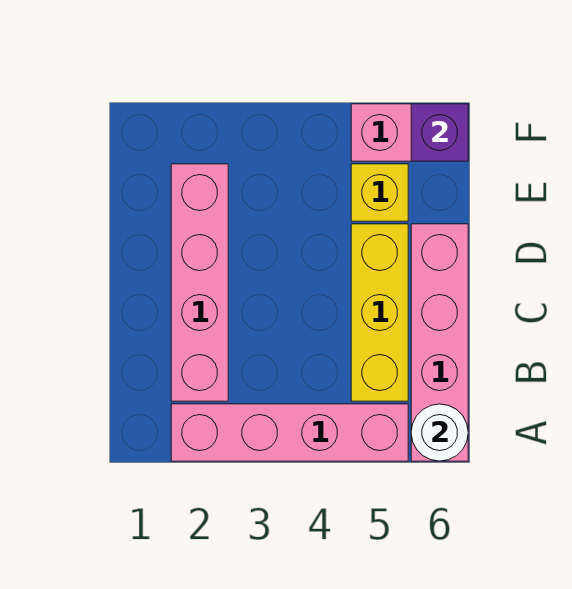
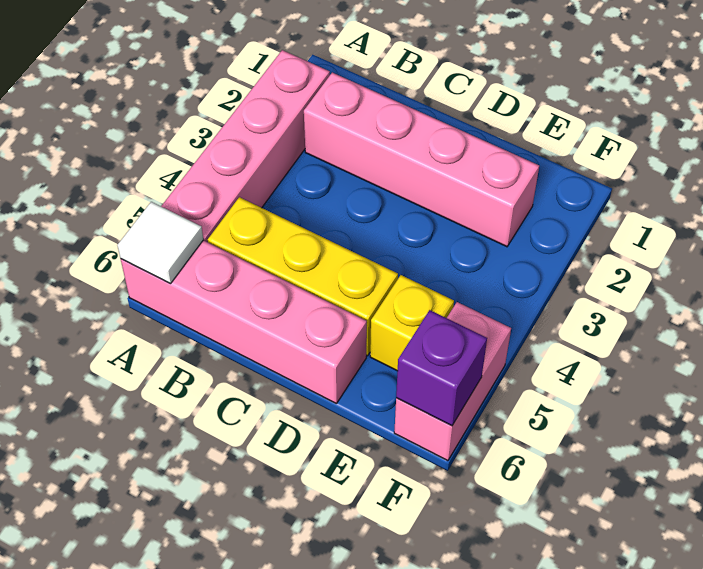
white 1x1 round brick [411,404,468,461] -> white 1x1 tile [117,202,203,284]

